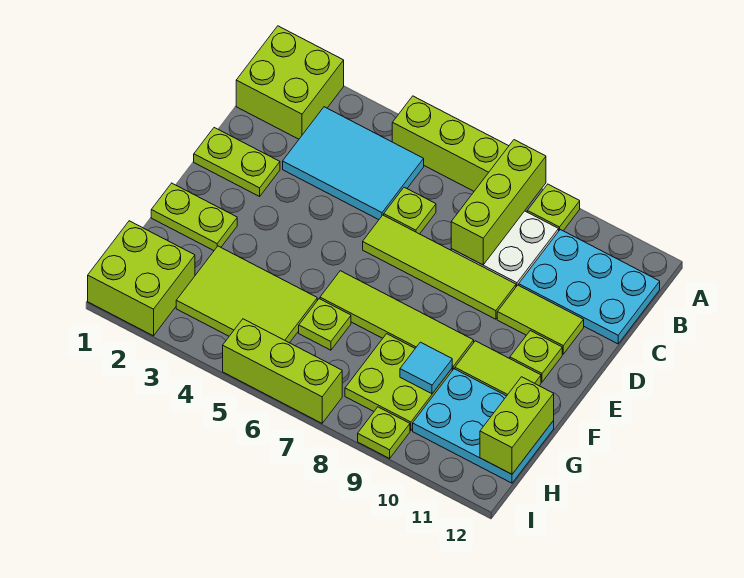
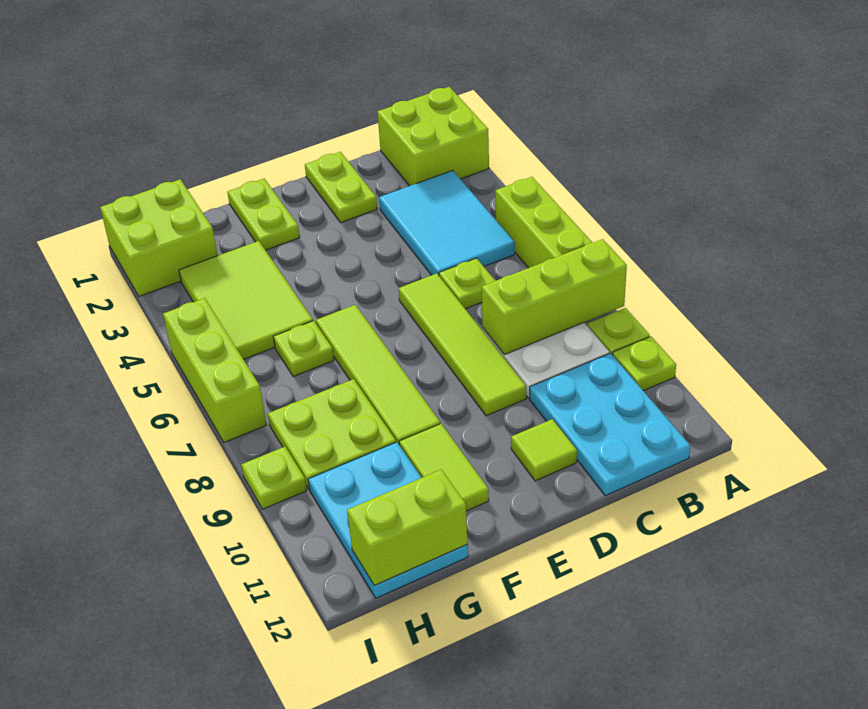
lime 1x2 tile [497,285,584,354] -> lime 1x1 tile [511,419,577,481]
lime 1x1 plate [510,331,562,382] -> lime 1x1 plate moved to [612,336,676,391]
cyan 1x1 tile [400,342,452,394] -> none

